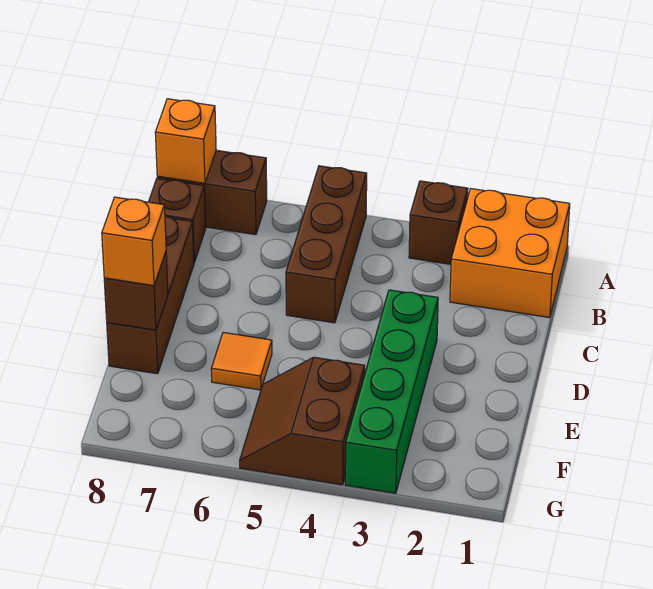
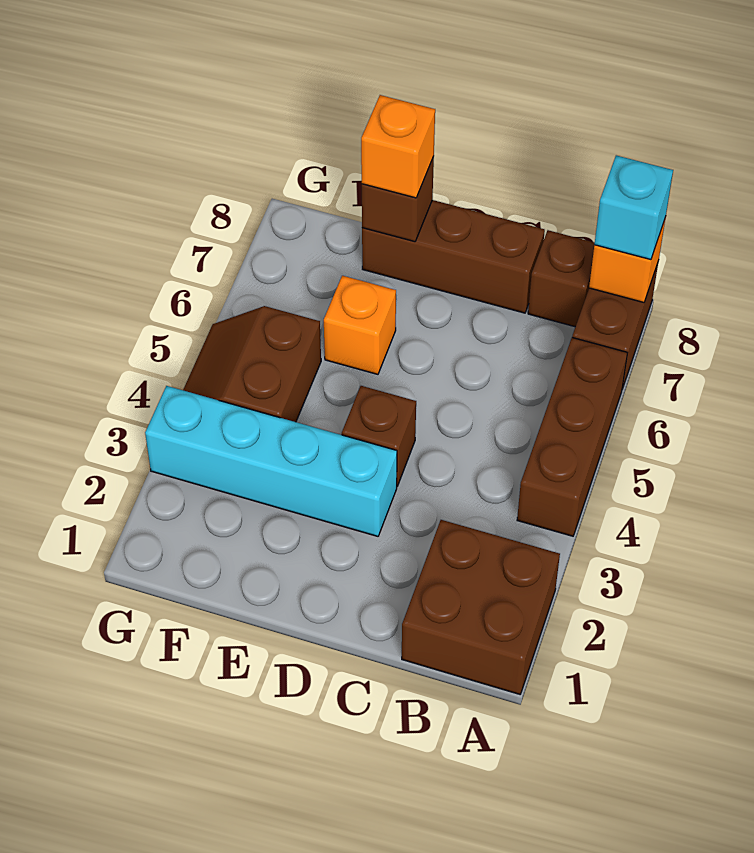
orange 2x2 brick [450,189,570,318] -> brown 2x2 brick [402,520,560,694]
brown 1x1 brick [409,181,468,264] -> brown 1x1 brick moved to [342,386,416,486]
brown 1x3 brick [286,166,367,323] -> brown 1x3 brick turned to [517,338,627,536]
none -> cyan 1x1 brick [594,155,673,260]
green 1x4 brick [345,290,438,493] -> cyan 1x4 brick [145,386,397,536]
orange 1x1 tile [211,332,272,390] -> orange 1x1 brick [324,276,396,374]
brown 2x2 slope [240,357,365,485] -> brown 2x2 slope turned to [183,306,321,422]

